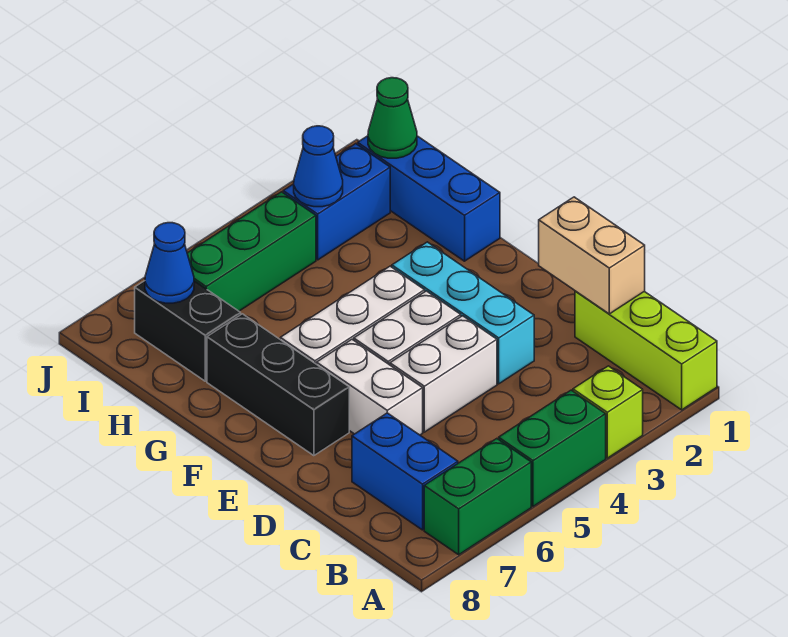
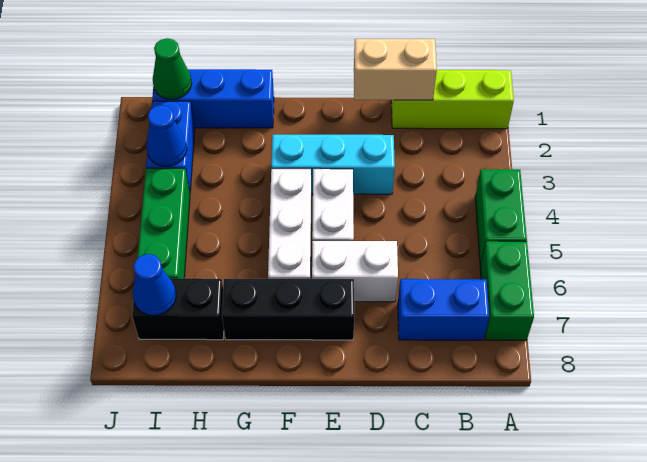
lime 1x1 brick [573,366,643,458] -> none
white 1x2 brick [390,316,497,432] -> none

